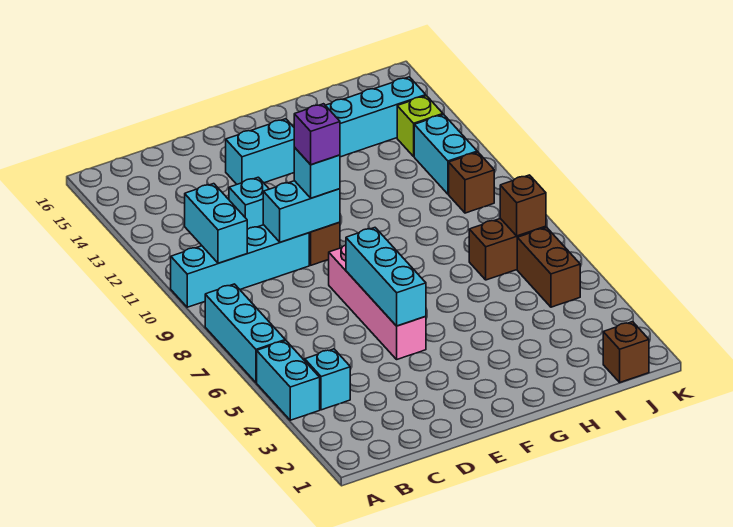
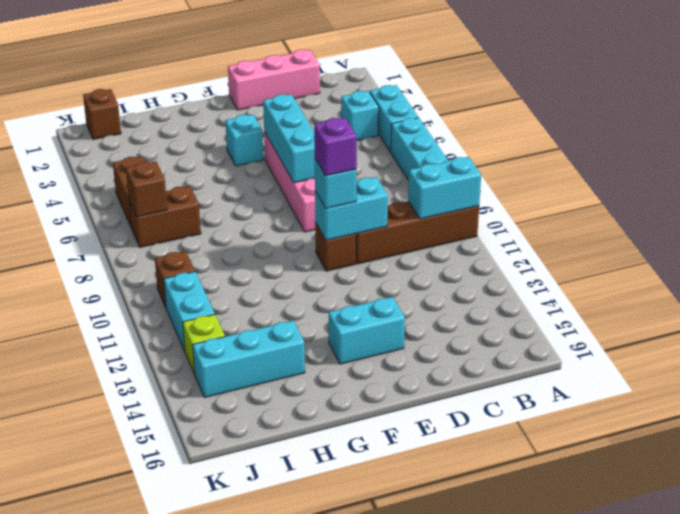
cyan 1x4 brick [171,225,309,307] -> brown 1x4 brick [356,201,479,264]
cyan 1x2 brick [185,184,247,263] -> cyan 1x2 brick turned to [408,157,481,219]
none -> pink 1x3 brick [228,50,320,110]
cyan 1x1 brick [229,177,269,229] -> cyan 1x1 brick moved to [225,115,263,166]

